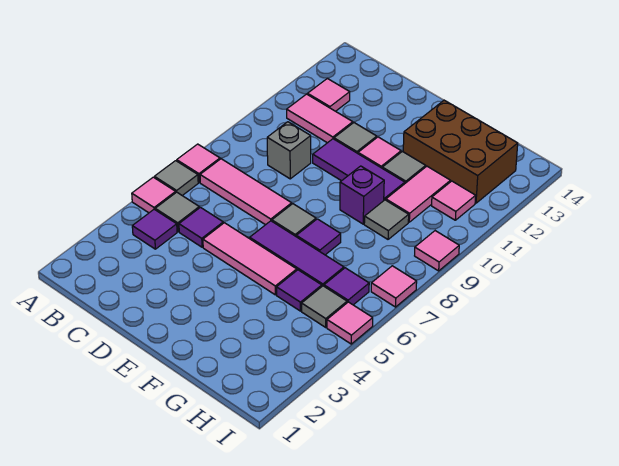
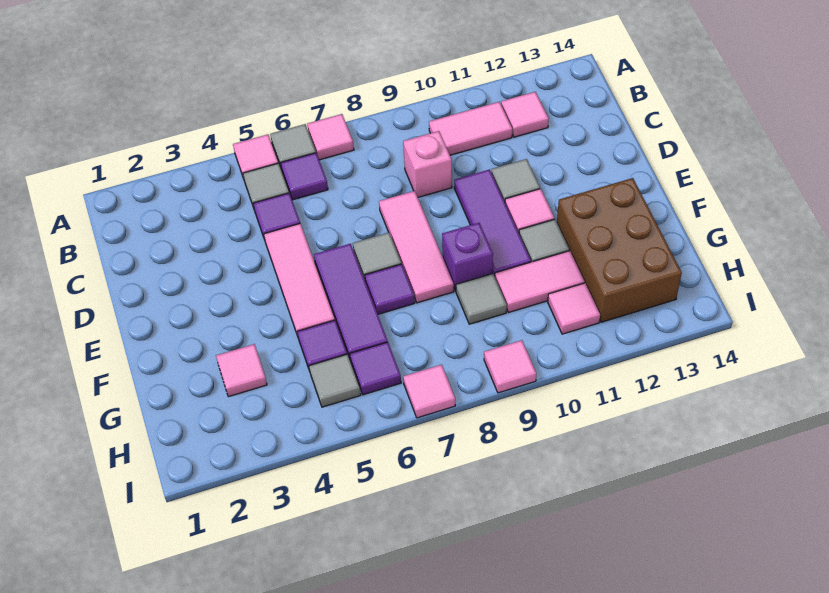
purple 1x1 tile [132,209,177,249] -> purple 1x1 tile moved to [281,153,328,200]
pink 1x3 tile [200,159,292,225] -> pink 1x3 tile moved to [379,191,454,303]
pink 1x2 tile [287,94,353,143] -> pink 1x2 tile turned to [429,102,512,155]
grey 1x1 brick [267,122,311,179] -> pink 1x1 brick [403,131,452,197]
pink 1x1 tile [327,302,373,344] -> pink 1x1 tile moved to [216,344,267,397]

